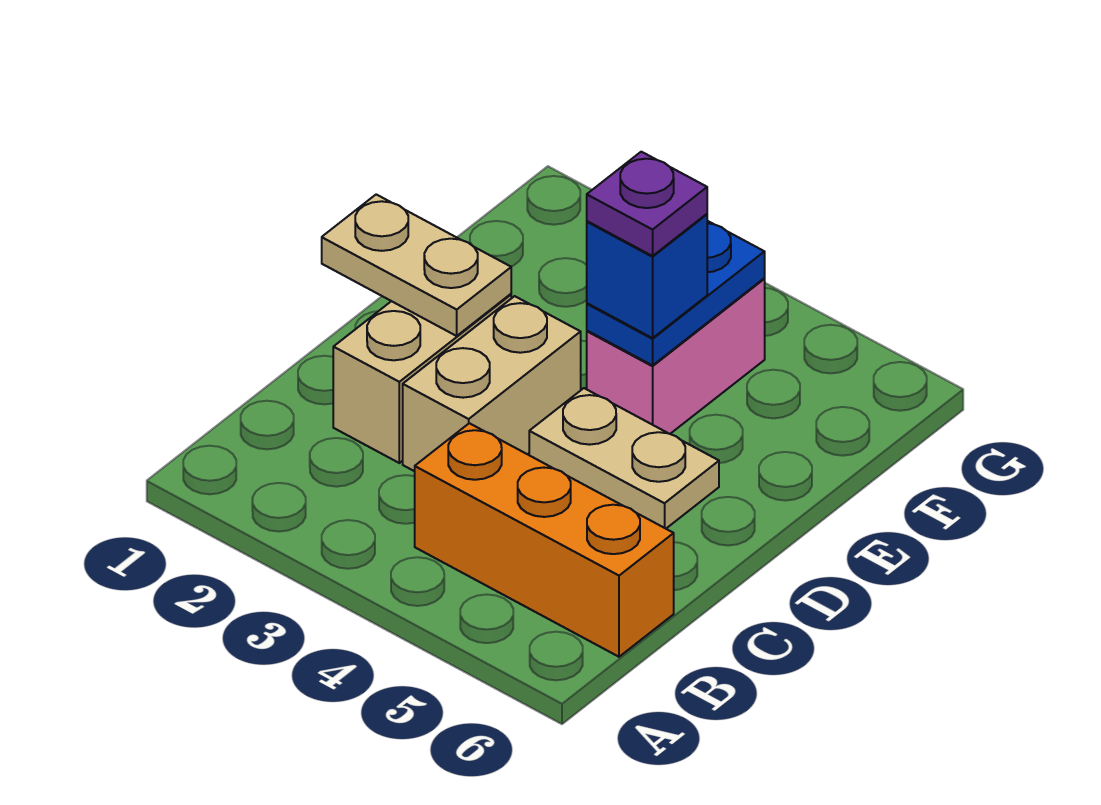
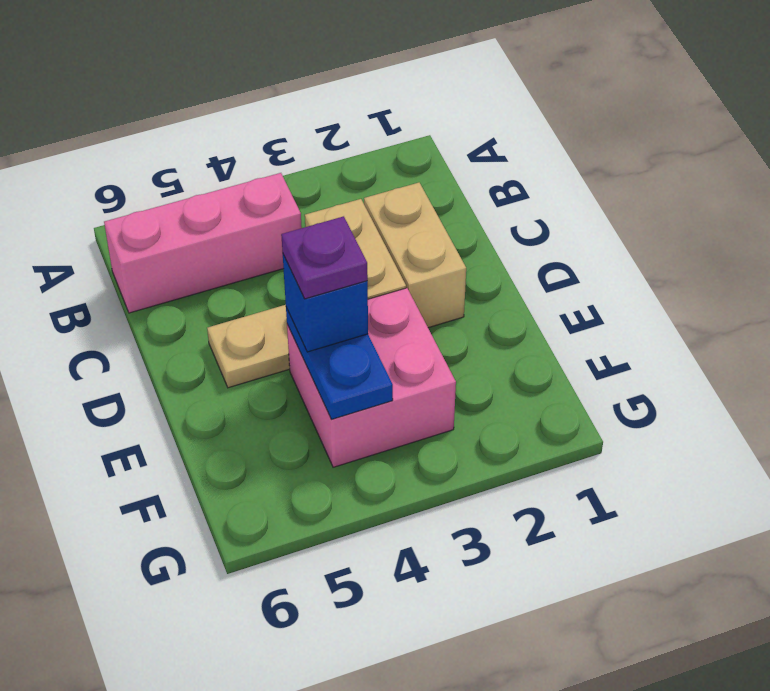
orange 1x3 brick [415,423,674,657] -> pink 1x3 brick [104,173,302,313]
tan 1x2 plate [322,194,511,336] -> none
pink 1x2 brick [587,279,765,434] -> pink 2x2 brick [287,288,456,467]

